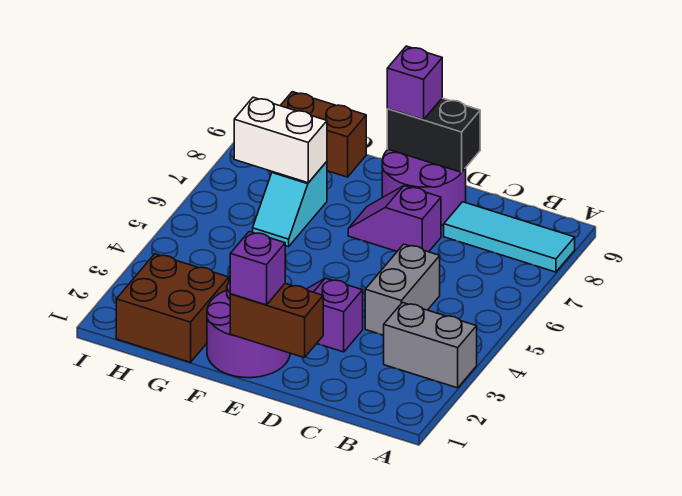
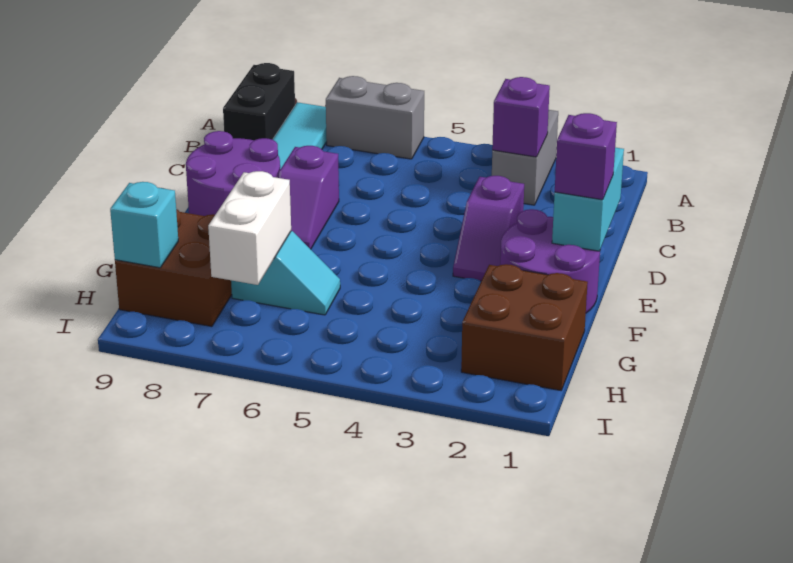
grey 1x2 brick [365,244,440,335] -> grey 1x2 brick moved to [326,76,424,159]
brown 1x2 brick [230,284,323,358] -> cyan 1x2 brick [552,147,624,251]
black 1x2 brick [387,98,480,172] -> black 1x2 brick moved to [223,63,295,140]
purple 1x1 brick [387,46,442,120] -> purple 1x1 brick moved to [492,77,550,157]
brown 1x2 brick [280,92,366,177] -> brown 2x2 brick [115,209,232,327]
none -> cyan 1x1 brick [110,182,178,268]

